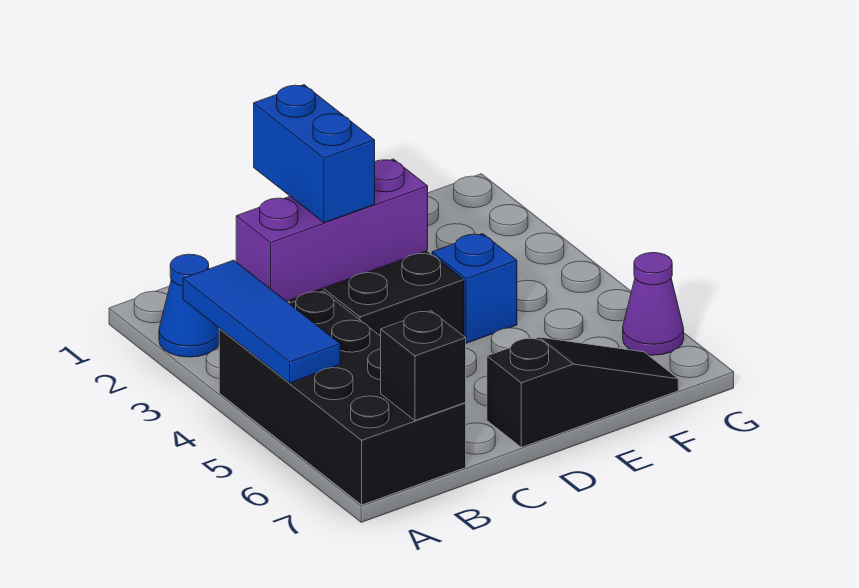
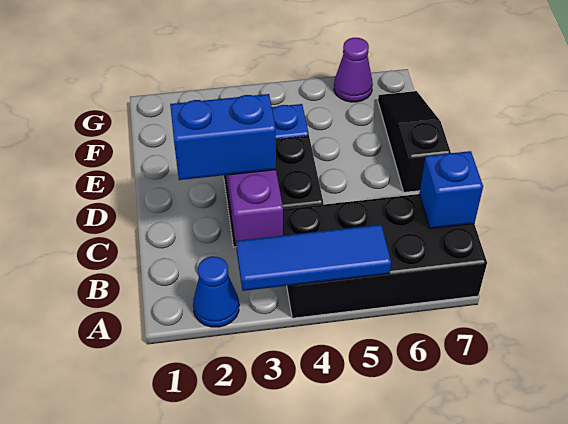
black 1x1 brick [381,311,466,420] -> blue 1x1 brick [419,151,483,229]

